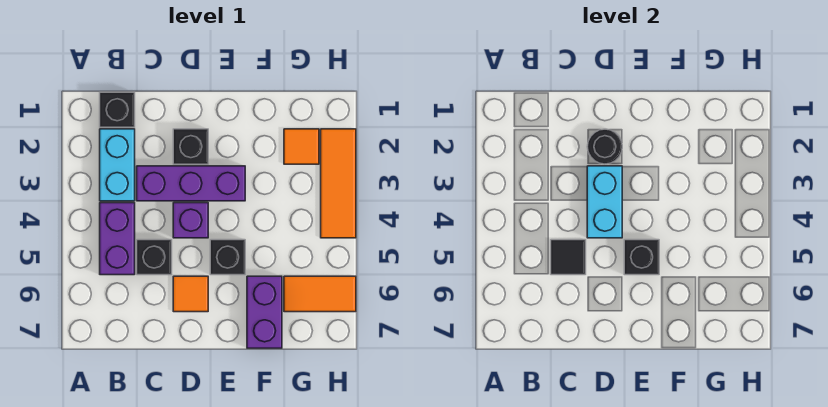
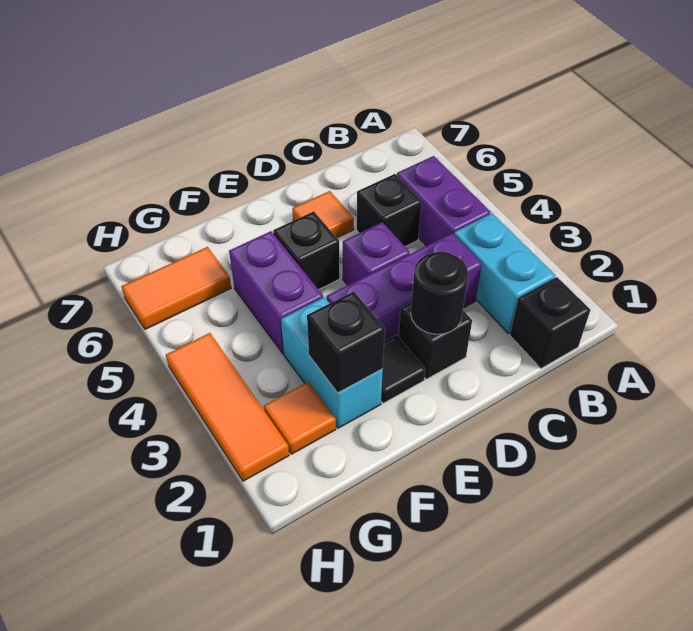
black 1x1 tile [551,240,586,275] -> black 1x1 tile moved to [381,335,425,403]
cyan 1x2 brick [587,166,622,238] -> cyan 1x2 brick moved to [281,297,383,428]
black 1x1 brick [624,240,659,275] -> black 1x1 brick moved to [307,292,385,393]
purple 1x2 brick [247,276,282,348] -> purple 1x2 brick moved to [229,231,323,354]

